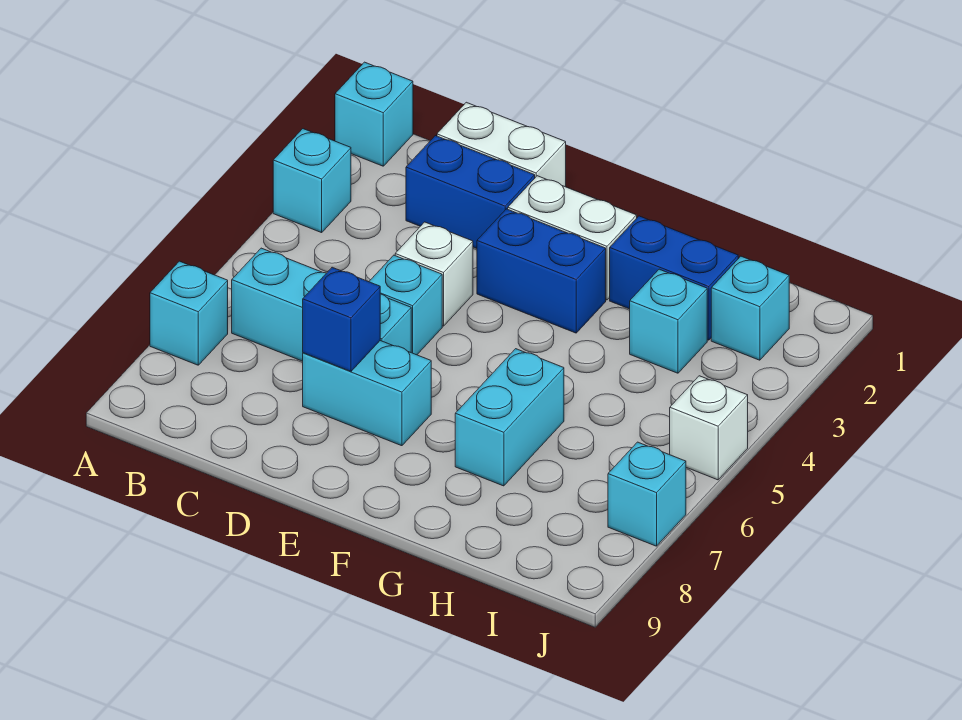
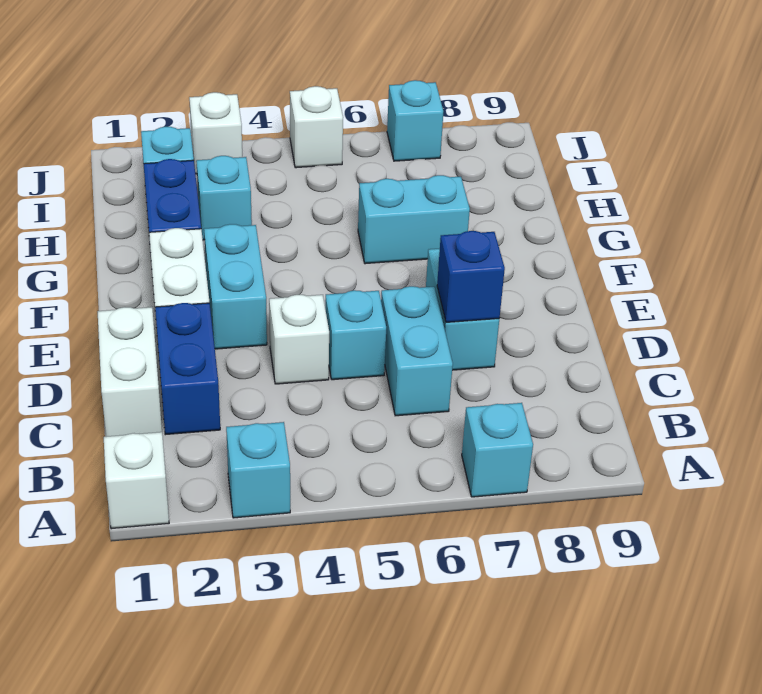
cyan 1x1 brick [335,62,413,166] -> white 1x1 brick [104,432,169,529]
cyan 1x3 brick [232,248,411,361] -> cyan 1x2 brick [381,286,453,416]
blue 1x2 brick [477,209,606,333] -> cyan 1x2 brick [204,224,267,349]
none -> white 1x1 brick [189,92,242,174]

